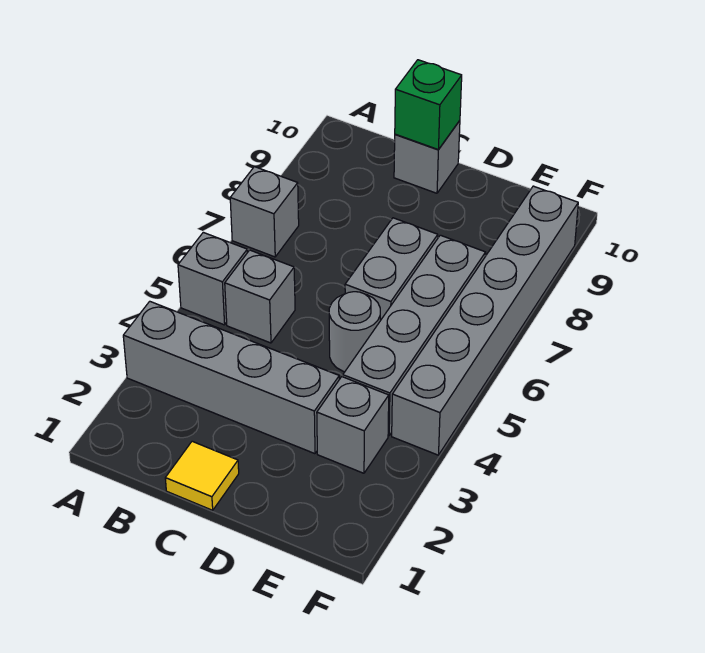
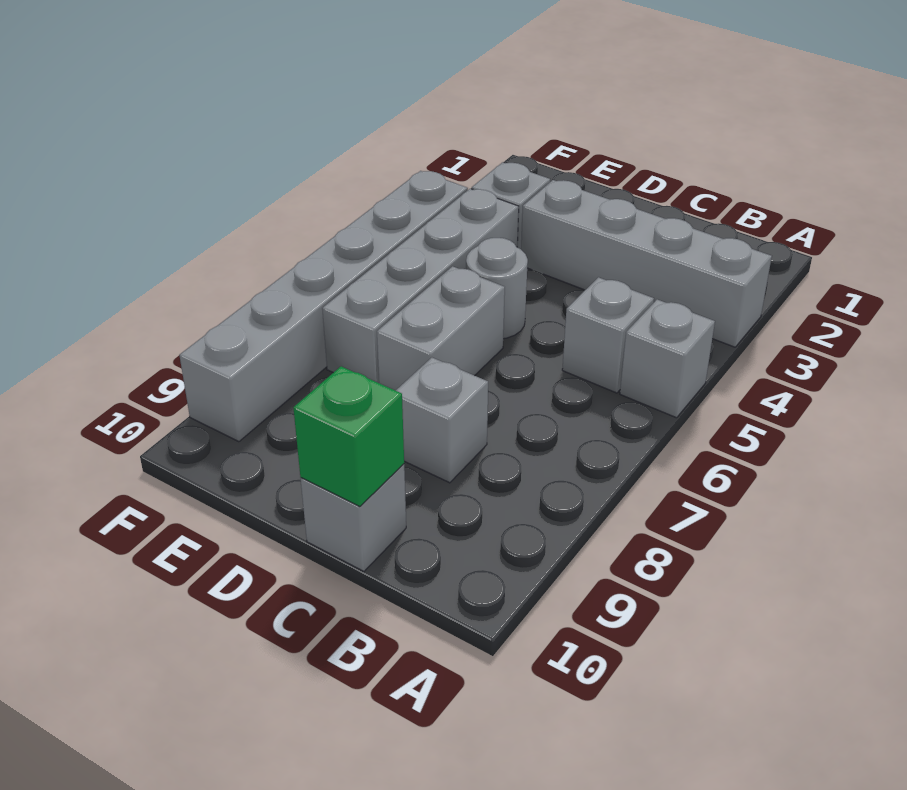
grey 1x1 brick [230,167,299,257] -> grey 1x1 brick moved to [396,358,488,483]
yellow 1x1 tile [165,441,239,510] -> none

